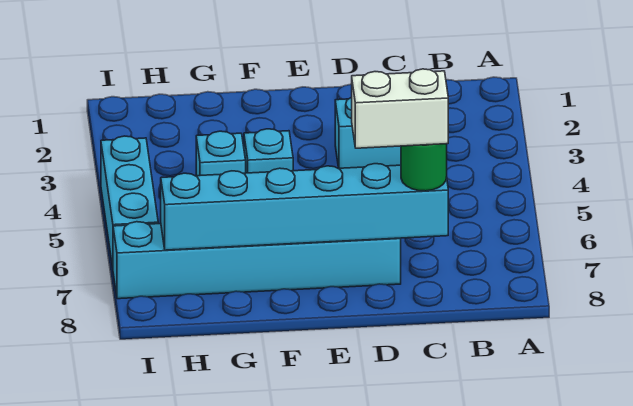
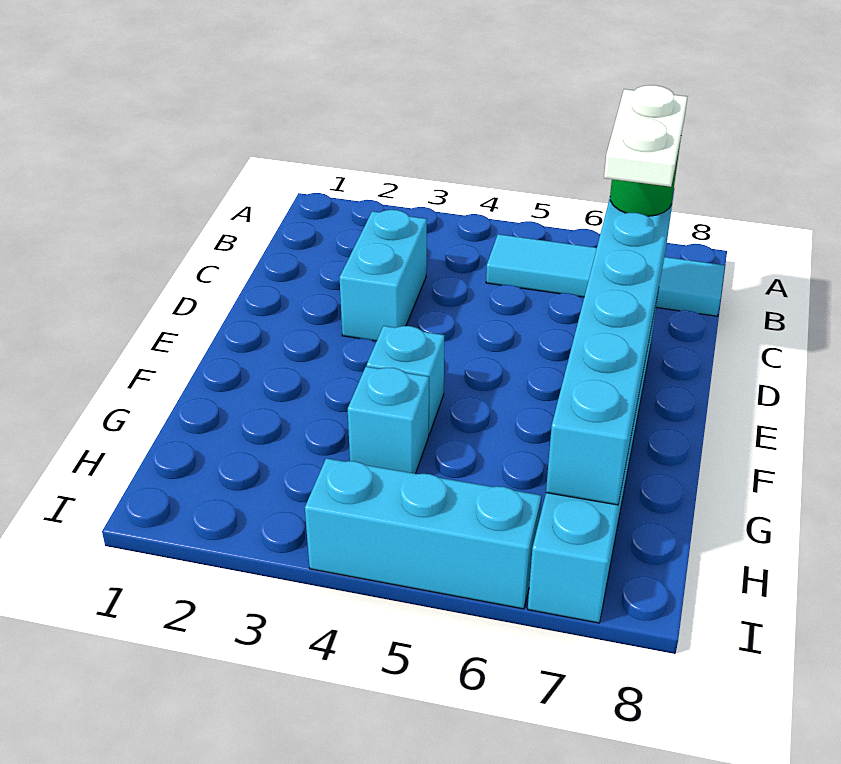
none -> cyan 1x4 tile [486,234,725,316]
white 1x2 brick [352,69,448,148] -> white 1x2 plate [604,85,687,187]

